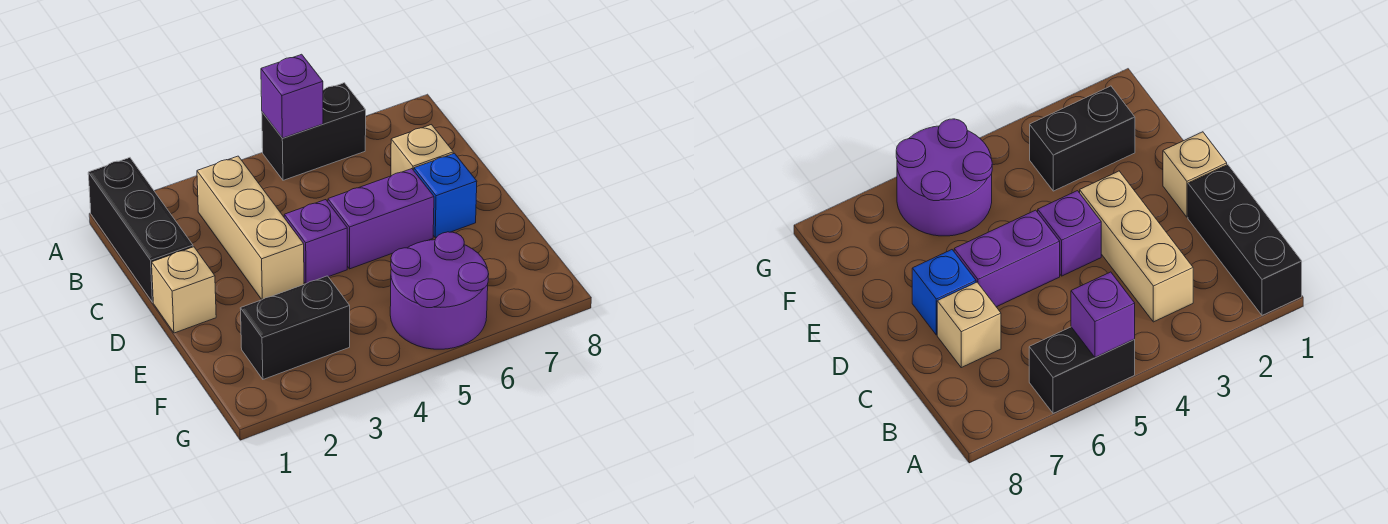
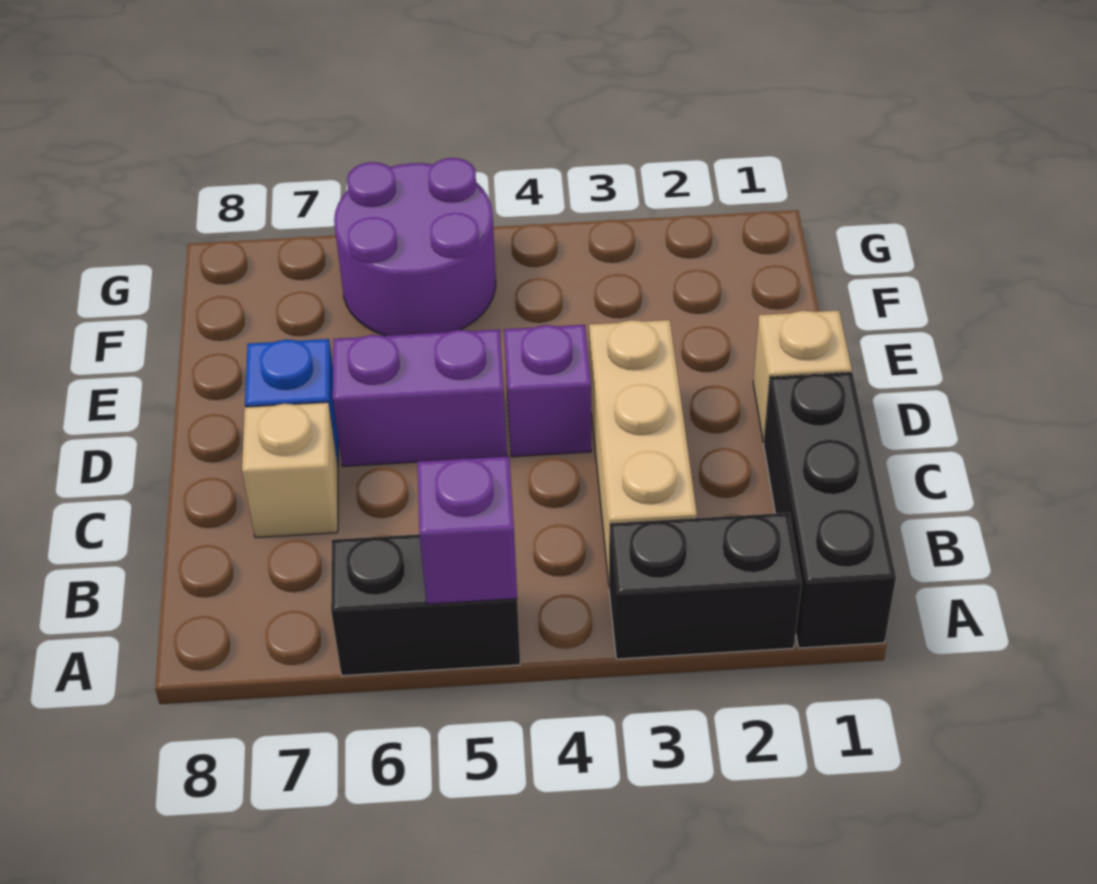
black 1x2 brick [240,276,350,379] -> black 1x2 brick moved to [609,513,802,659]

